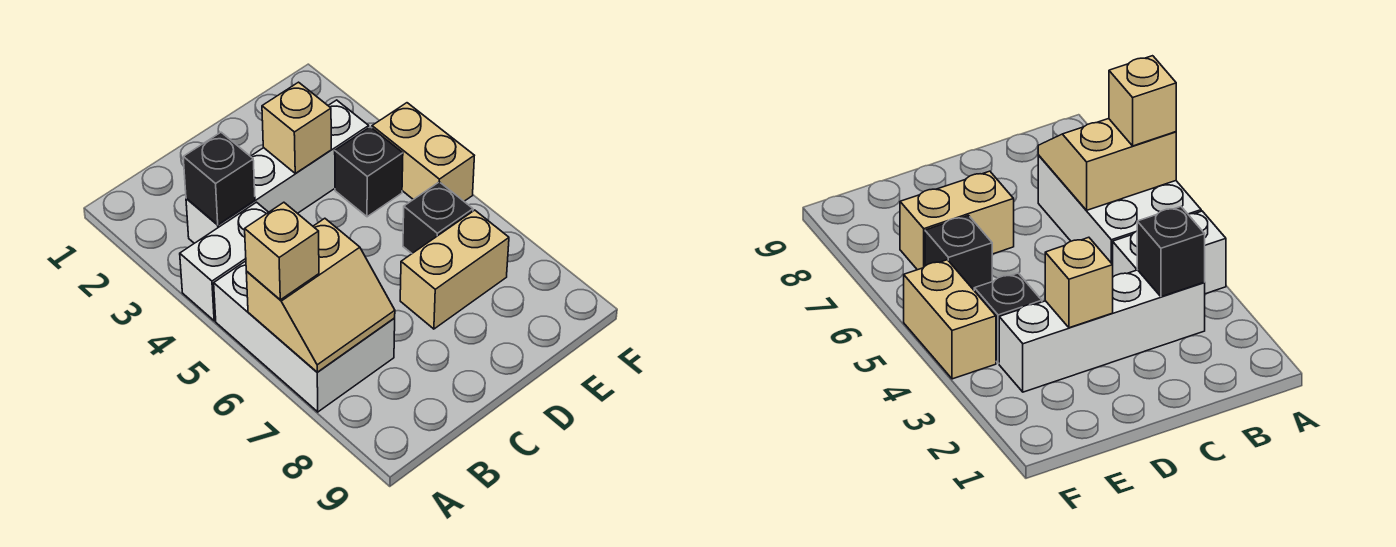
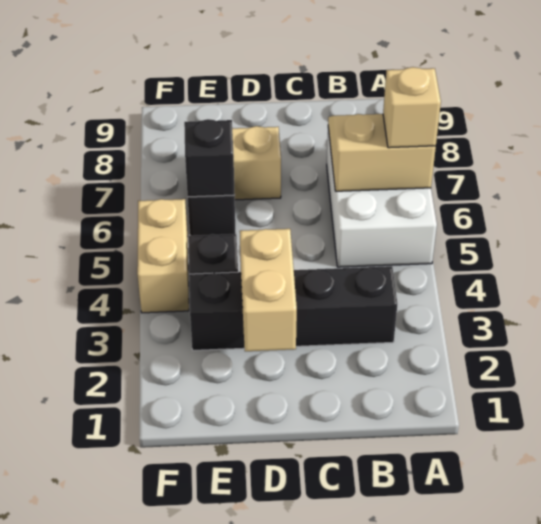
white 1x2 brick [180,202,268,321] -> none
white 1x4 brick [186,100,369,243] -> black 1x4 brick [189,266,397,350]
black 1x1 brick [183,132,255,225] -> black 1x1 brick moved to [184,119,235,197]
tan 1x1 brick [262,82,331,174] -> tan 1x2 brick [240,229,297,351]

